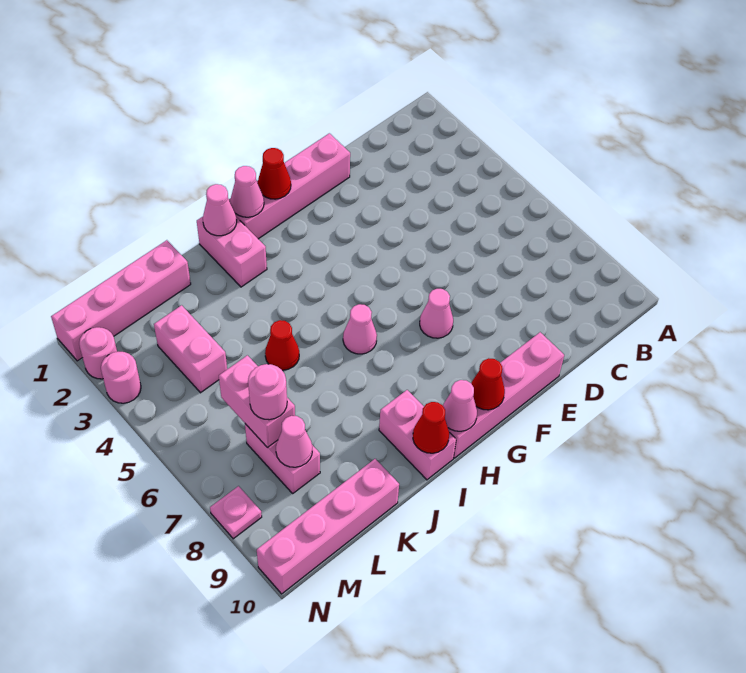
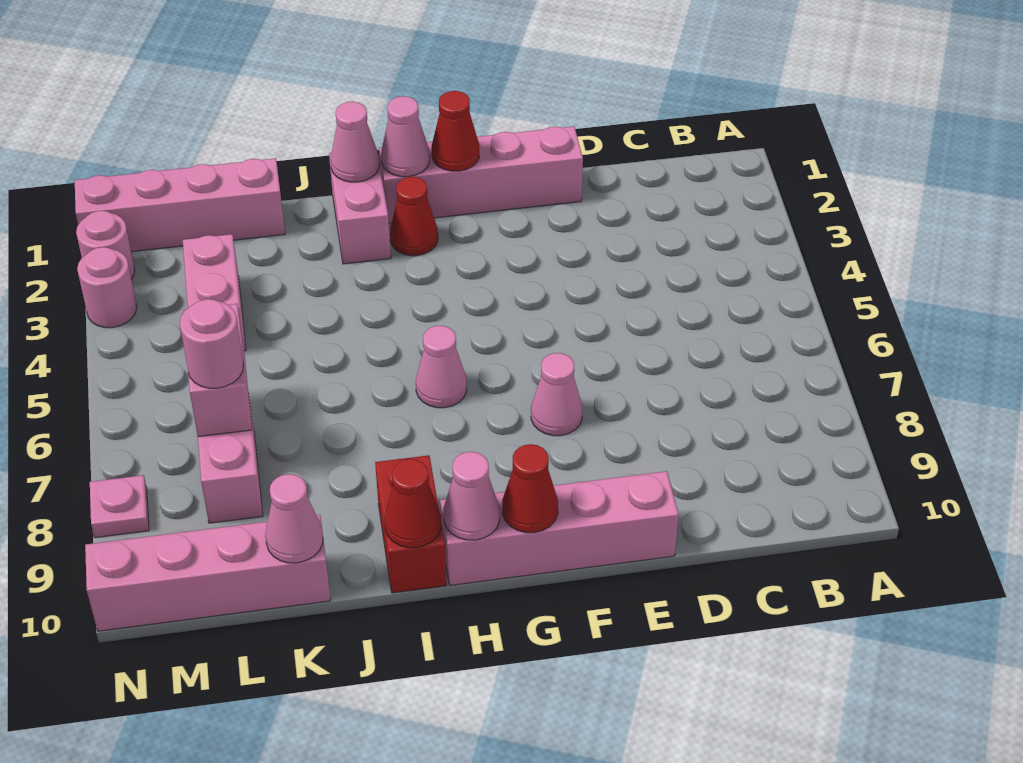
pink 1x2 brick [379,390,456,480] -> red 1x2 brick [375,455,447,593]
red 1x1 cone [265,320,299,370] -> red 1x1 cone moved to [390,177,438,256]
pink 1x1 cone [276,416,312,467] -> pink 1x1 cone moved to [265,474,323,563]

